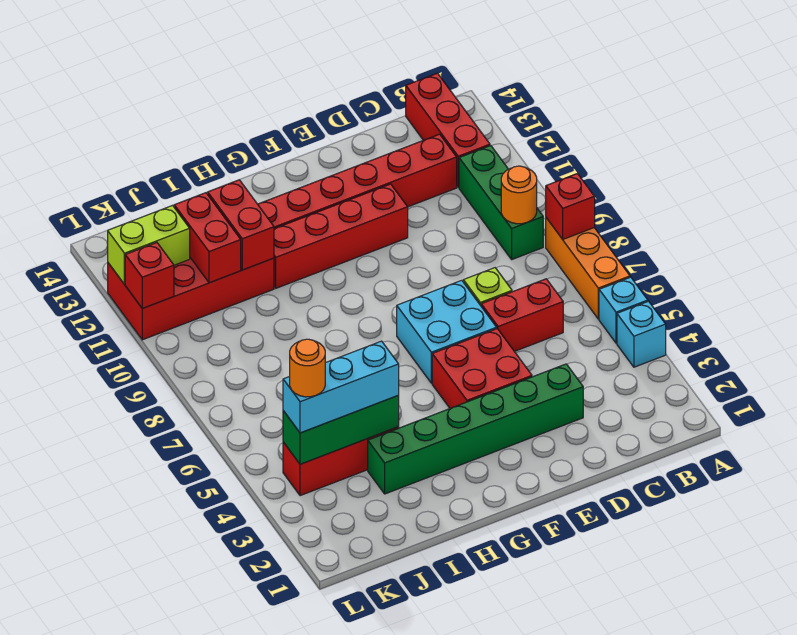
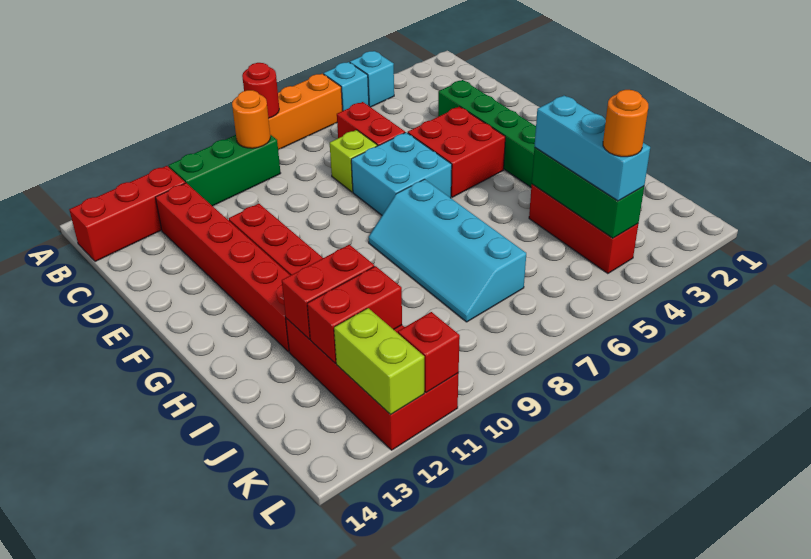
red 1x1 brick [546,174,595,239] -> red 1x1 round brick [242,63,279,118]
none -> cyan 2x4 slope [368,179,526,322]

